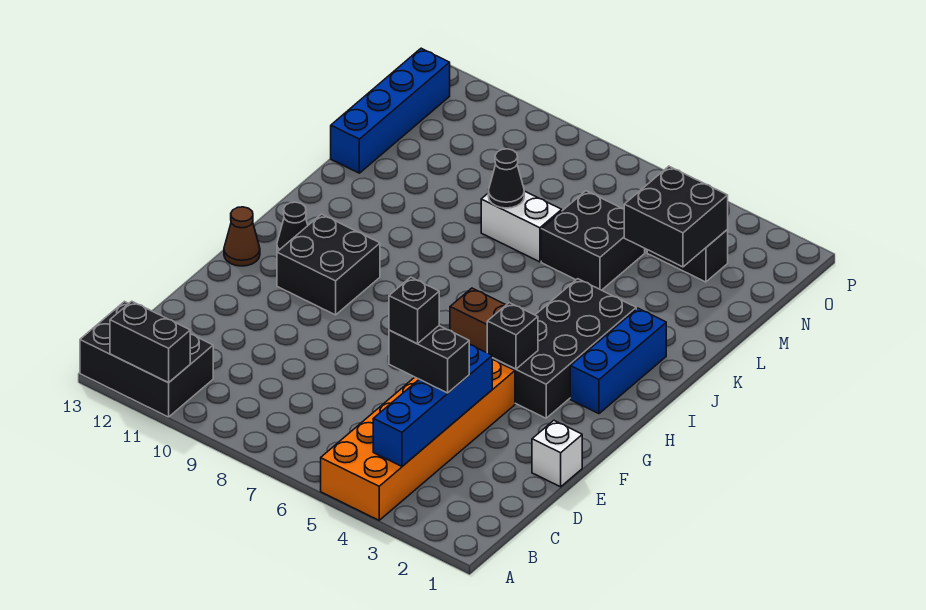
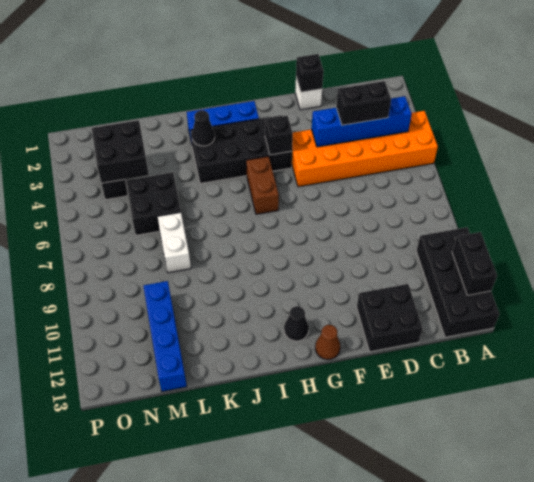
black 2x3 brick [80,302,213,417] -> black 2x4 brick [416,227,499,337]
black 1x2 brick [389,326,469,393] -> black 1x2 brick turned to [336,81,391,125]
black 1x1 brick [389,277,439,344] -> black 1x1 brick moved to [296,54,324,92]
black 2x2 brick [277,214,380,315] -> black 2x2 brick moved to [357,284,423,352]
black 1x1 cone [488,149,524,208] -> black 1x1 cone moved to [192,110,215,146]
blue 1x4 brick [331,48,450,173] -> blue 1x4 brick turned to [143,281,187,392]

